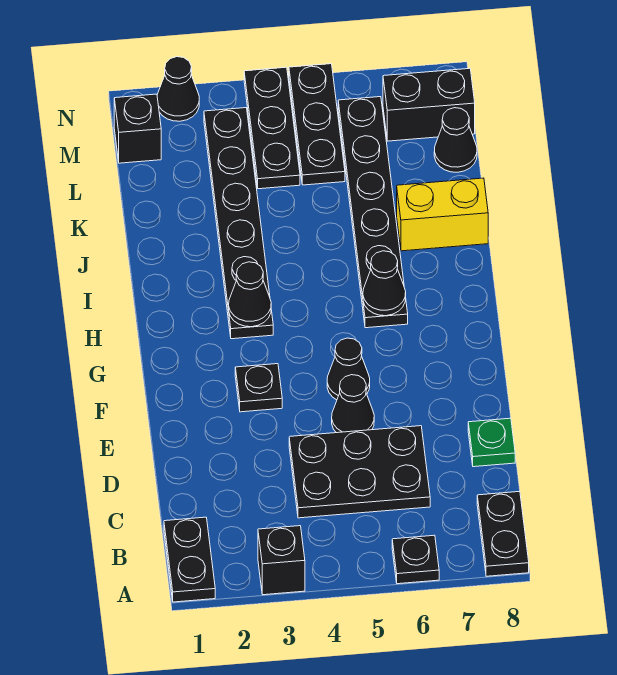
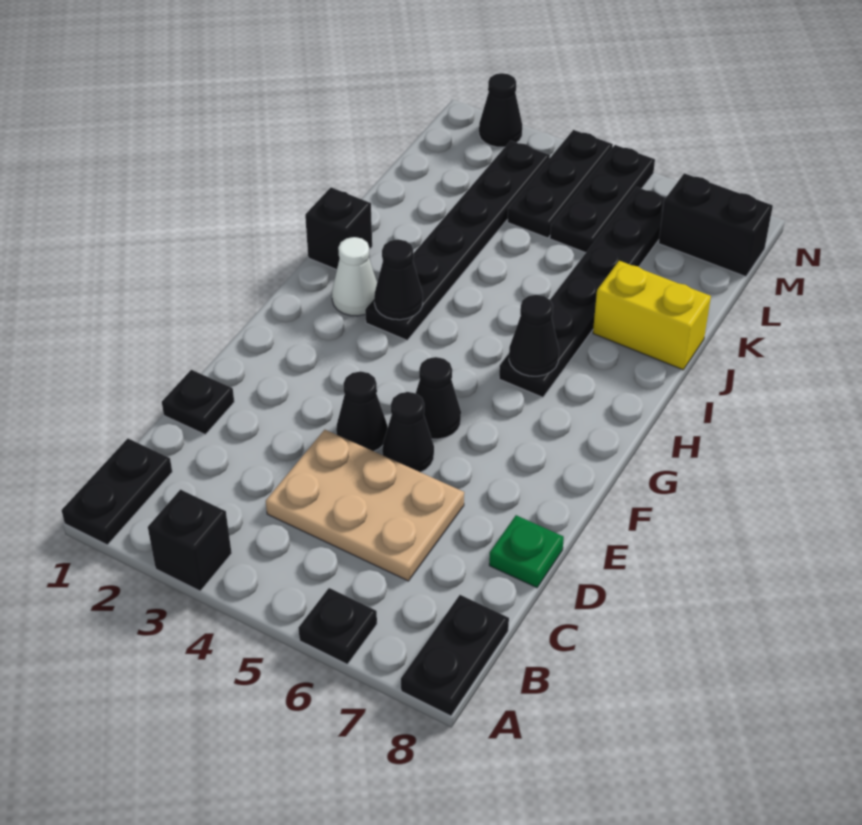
black 2x3 plate [289,426,430,518] -> tan 2x3 plate [266,430,464,581]
black 1x1 plate [235,364,282,412] -> black 1x1 plate moved to [162,370,234,434]
none -> white 1x1 cone [332,237,377,316]
black 1x1 cone [434,108,477,172] -> black 1x1 cone moved to [336,371,388,451]
black 1x1 brick [114,94,161,163] -> black 1x1 brick moved to [305,187,372,270]

